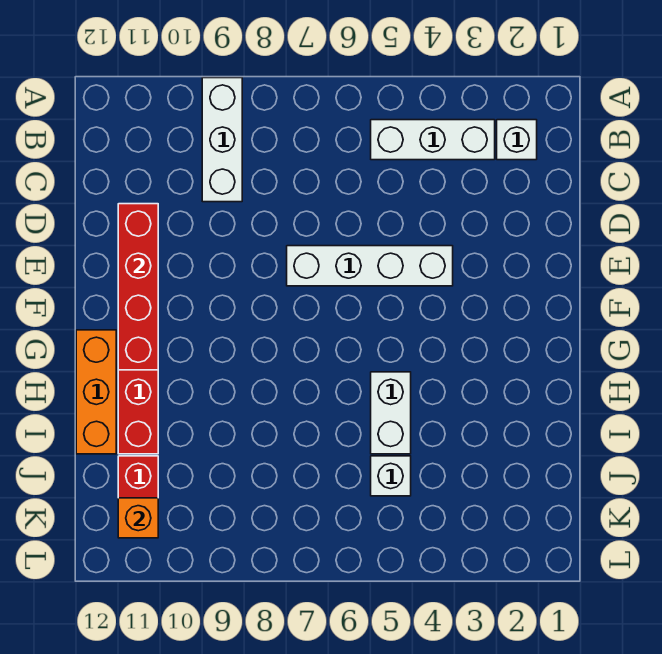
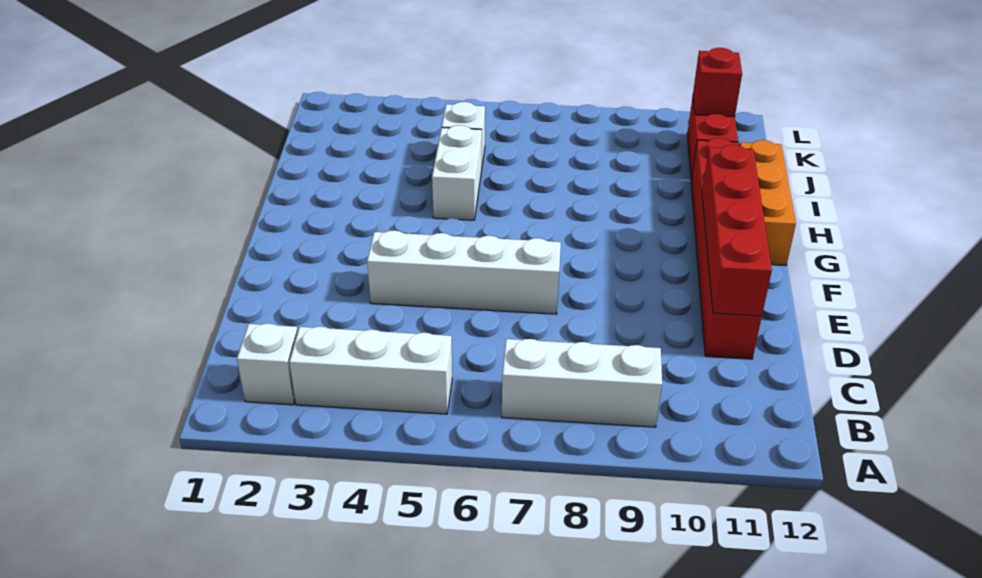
white 1x3 brick [202,78,242,202] -> white 1x3 brick turned to [502,339,662,427]
orange 1x1 brick [118,498,158,538] -> red 1x1 brick [693,48,742,117]

